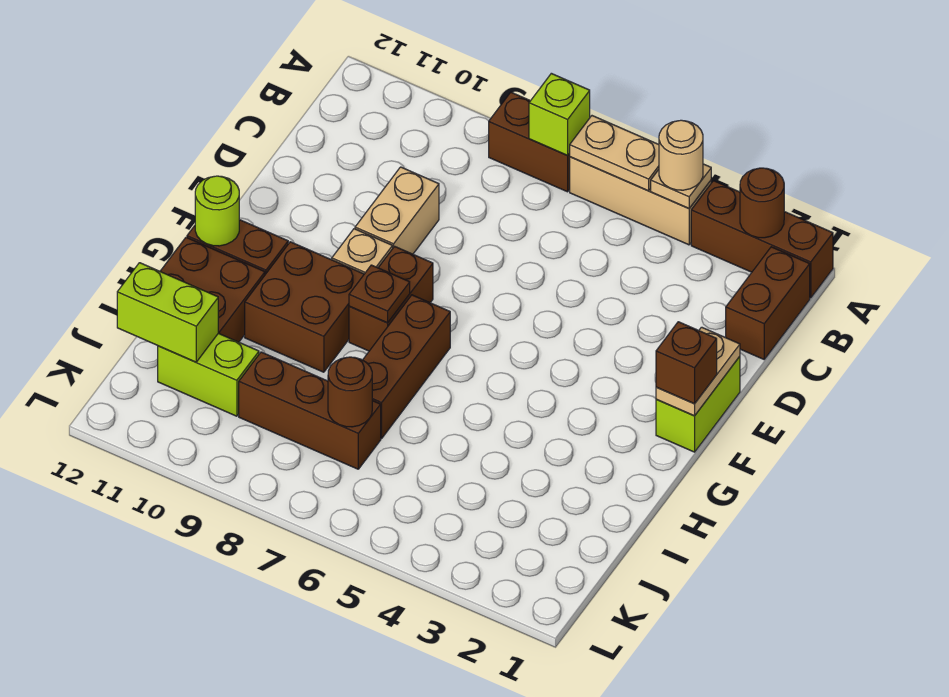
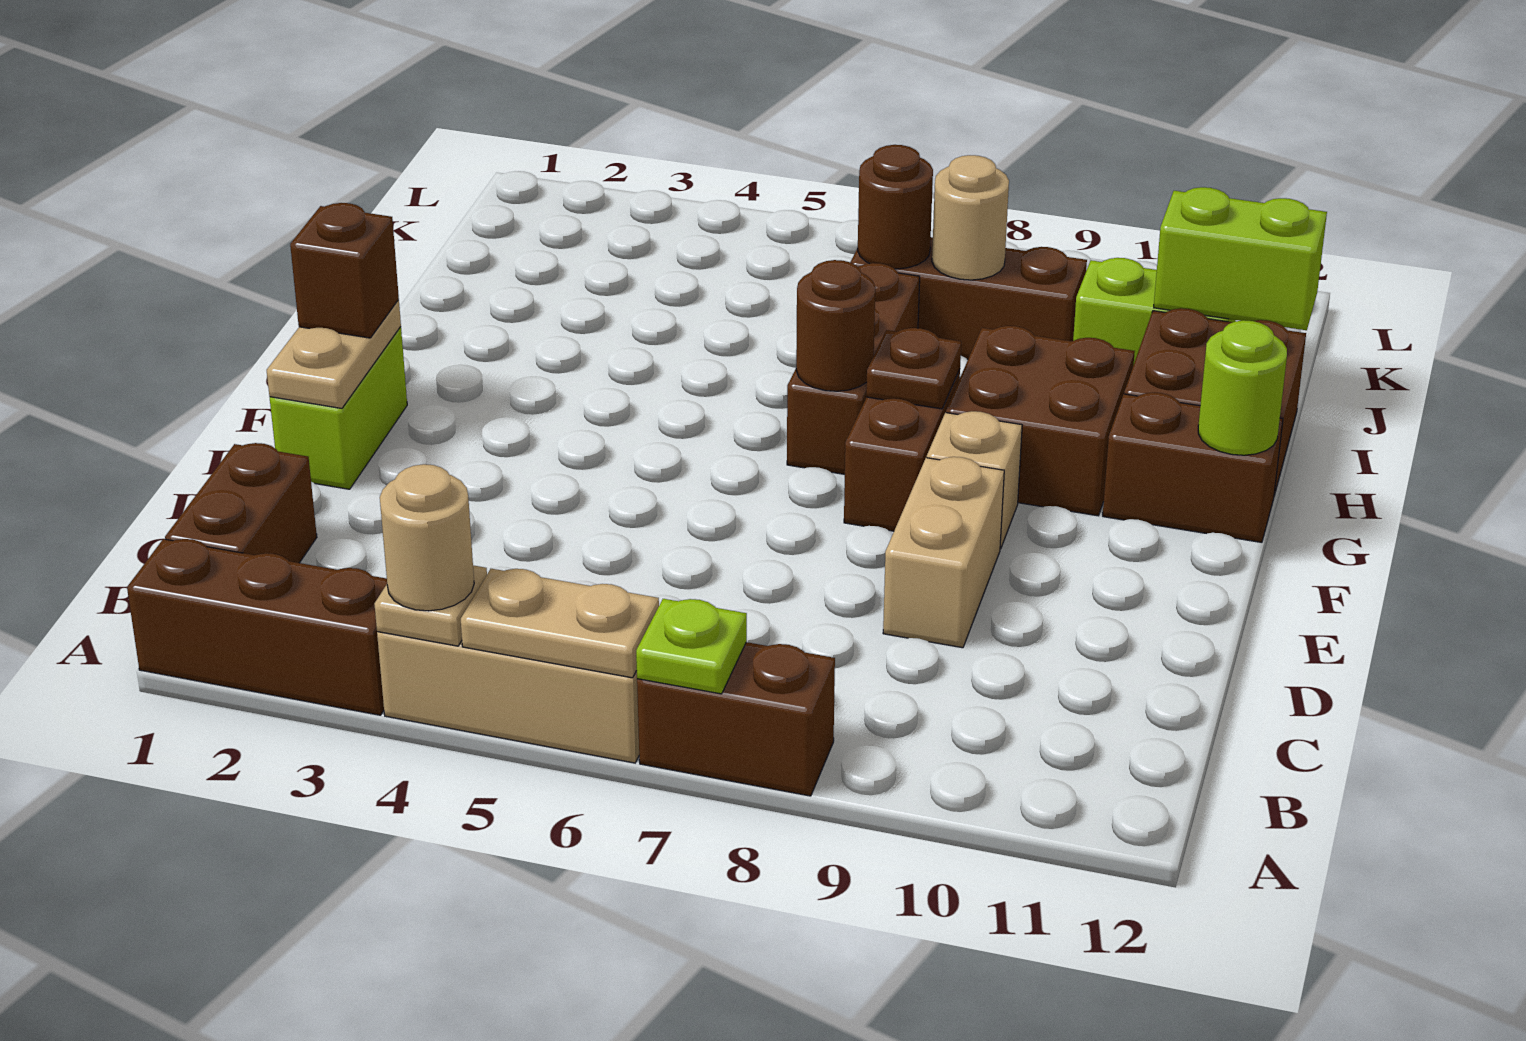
brown 1x1 round brick [740,168,784,238] -> brown 1x1 round brick moved to [796,260,875,391]
lime 1x1 brick [529,73,590,155] -> lime 1x1 plate [636,599,747,694]
none -> tan 1x1 round brick [932,155,1009,280]

